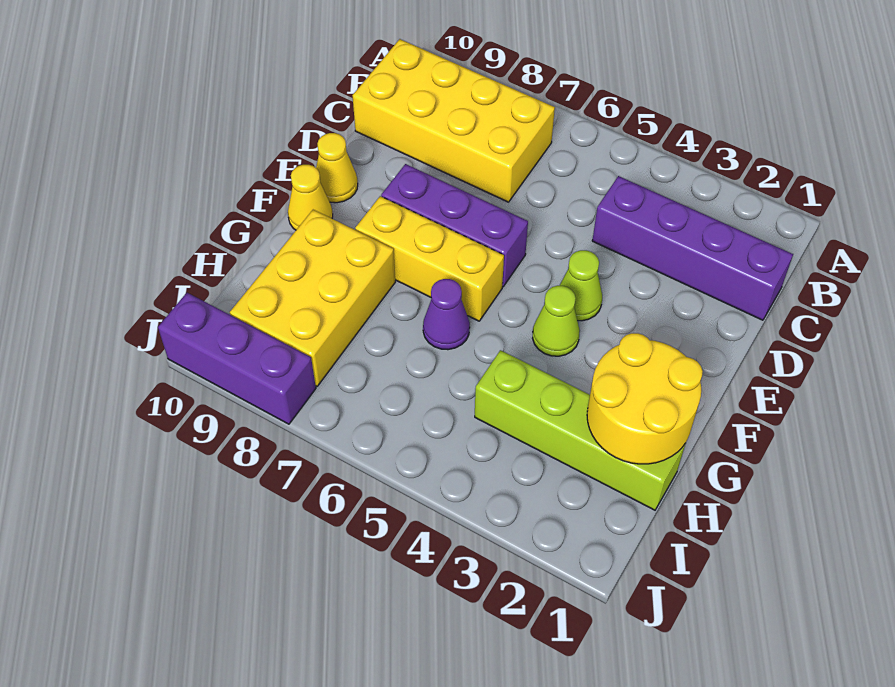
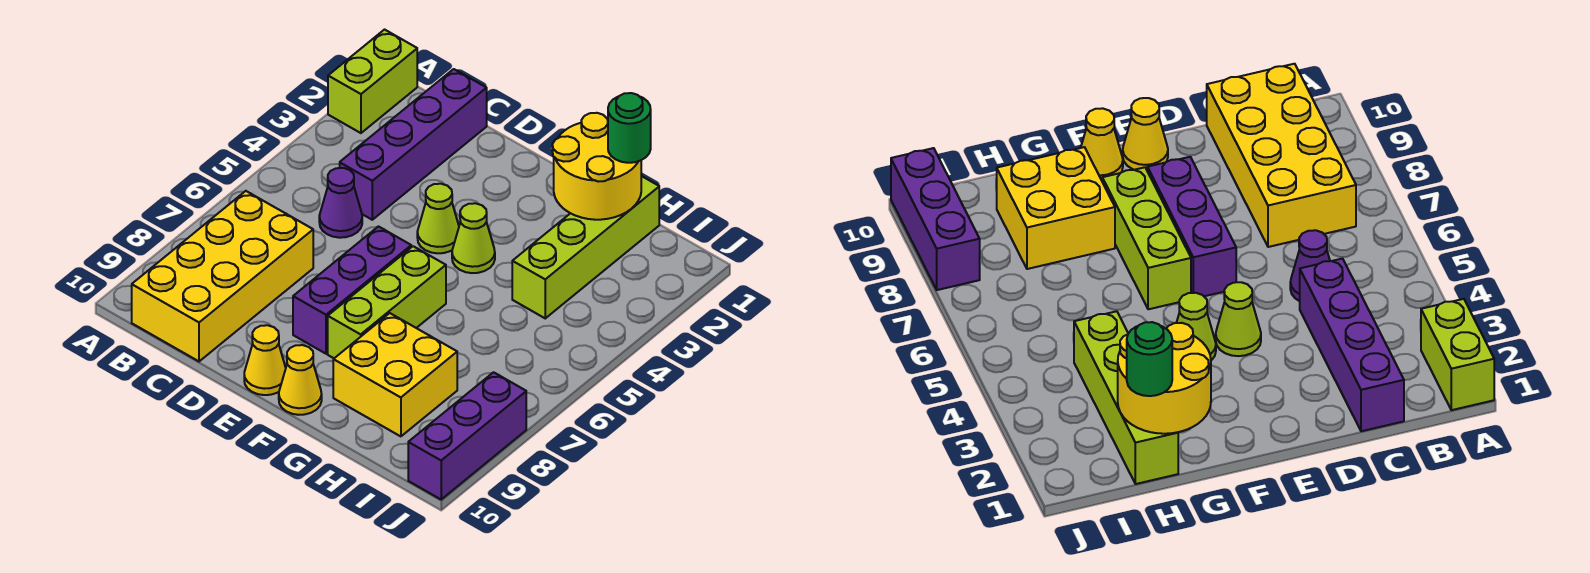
none -> lime 1x2 brick [328,30,417,133]
yellow 1x3 brick [355,196,504,321] -> lime 1x3 brick [328,246,446,358]
purple 1x1 cone [423,279,470,350] -> purple 1x1 cone moved to [319,168,362,238]
yellow 2x3 brick [230,210,395,386] -> yellow 2x2 brick [333,313,457,436]
none -> green 1x1 round brick [608,93,651,163]

